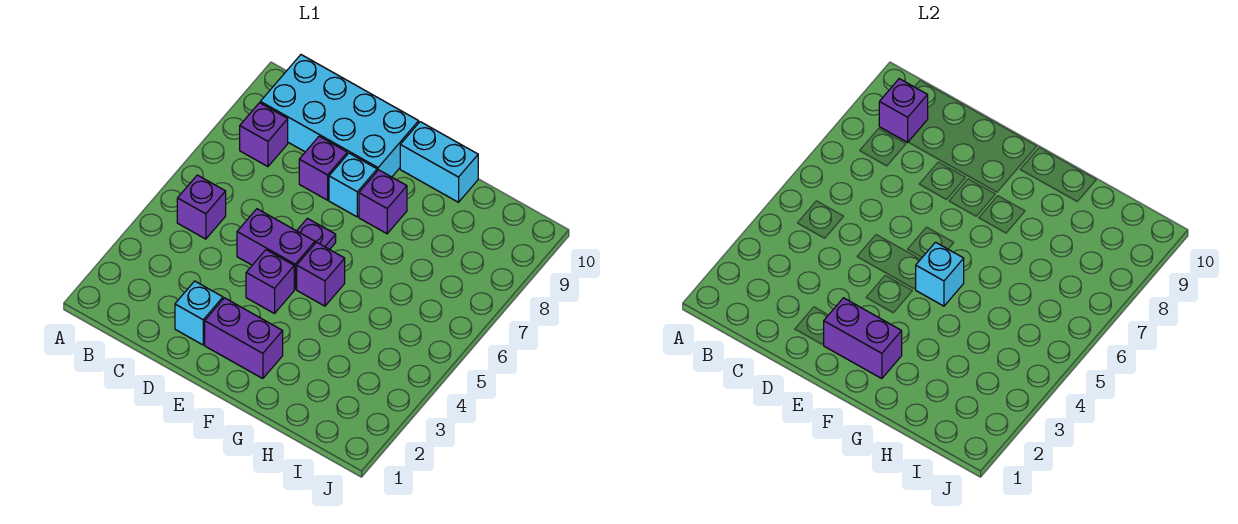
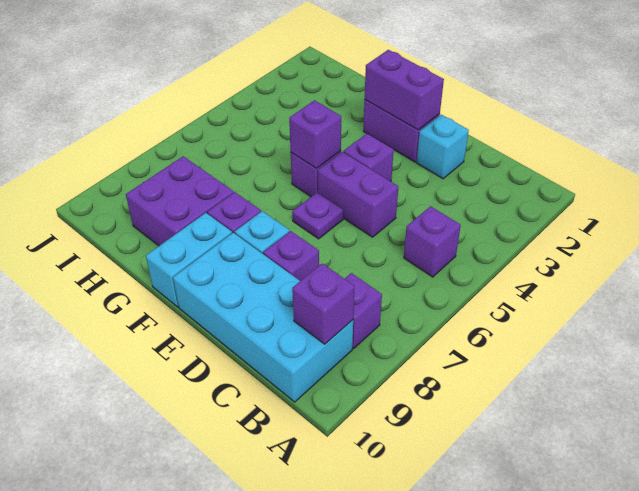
cyan 1x1 brick [916,242,964,306] -> purple 1x1 brick [289,100,341,168]
cyan 1x2 brick [400,122,478,202] -> cyan 1x2 brick turned to [146,213,232,307]
none -> purple 2x2 brick [126,156,234,246]

